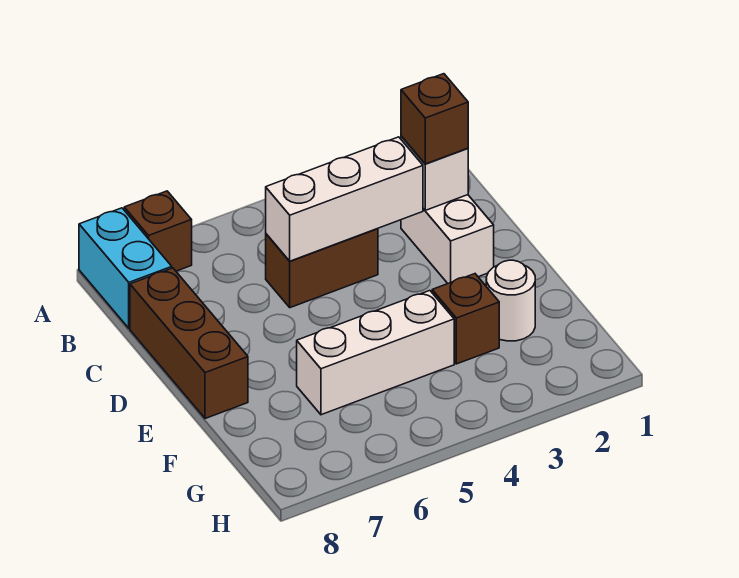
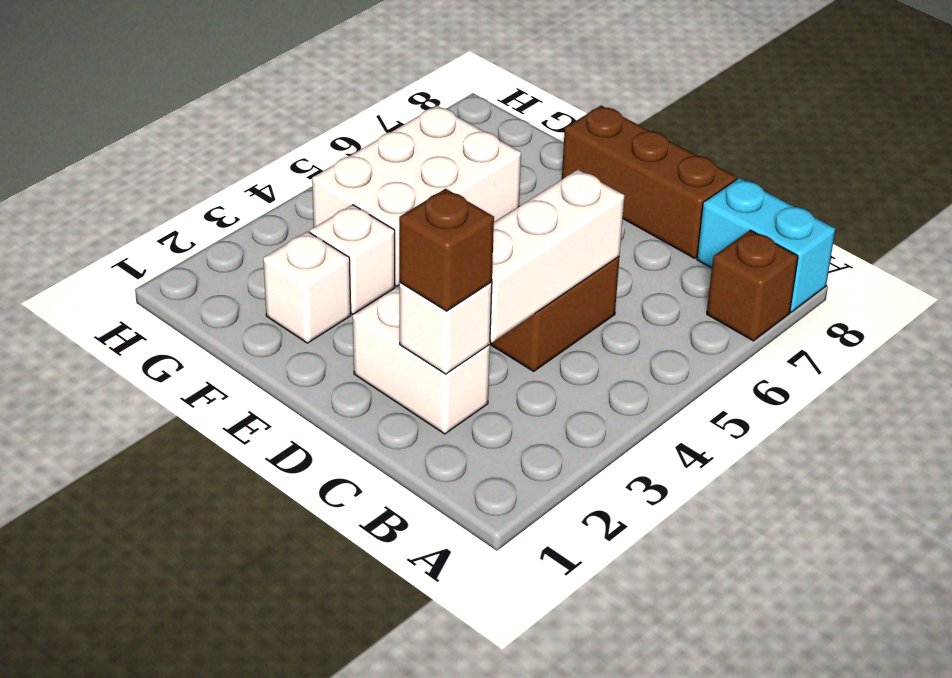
white 1x1 round brick [486,260,535,341] -> white 1x1 brick [263,232,351,343]
brown 1x1 brick [432,274,499,364] -> white 1x1 brick [310,205,395,314]
white 1x3 brick [297,291,454,415] -> white 2x3 brick [312,106,521,286]

